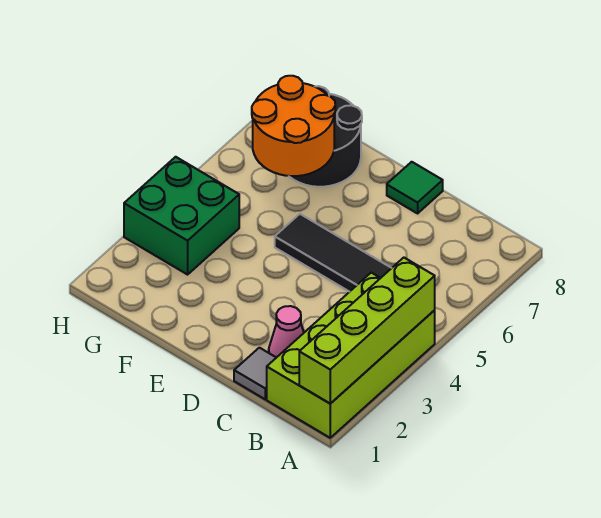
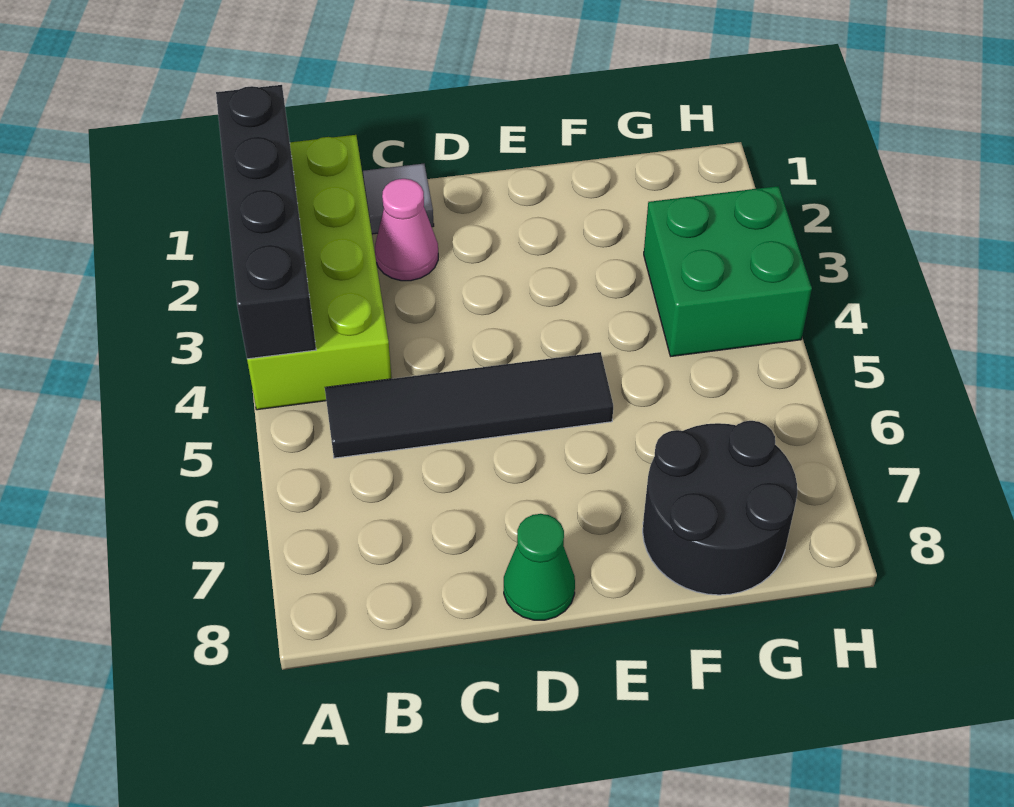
lime 1x4 brick [299,258,435,404] -> black 1x4 brick [216,85,316,359]
green 1x1 tile [387,162,443,213] -> green 1x1 cone [504,514,575,620]
orange 2x2 round brick [252,76,335,176] -> none

